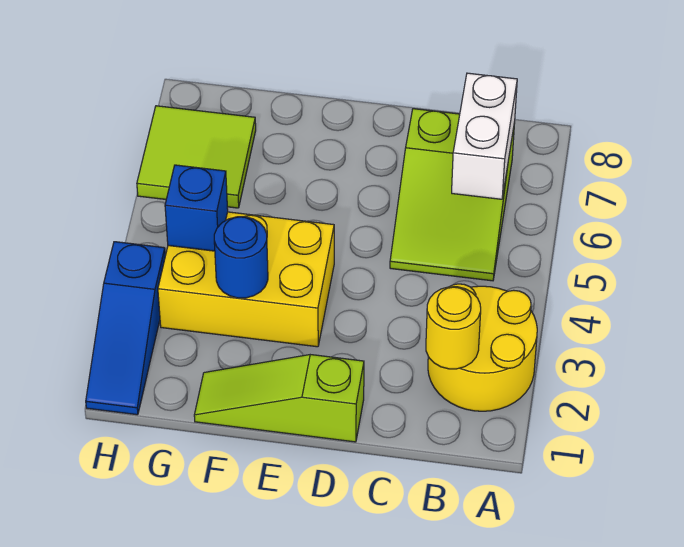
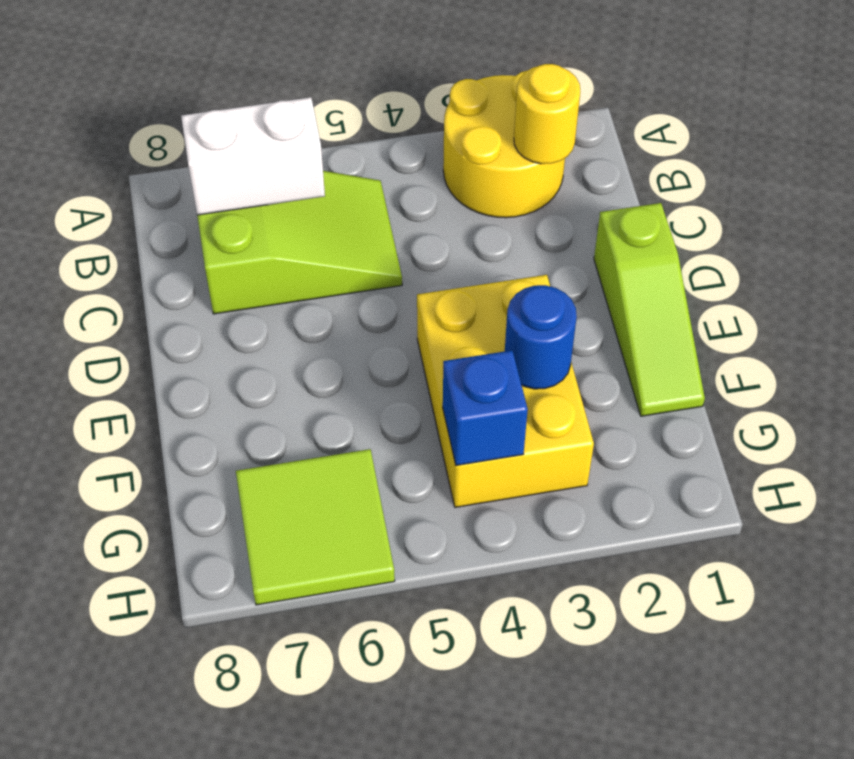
blue 1x3 slope [86,242,165,415] -> none

